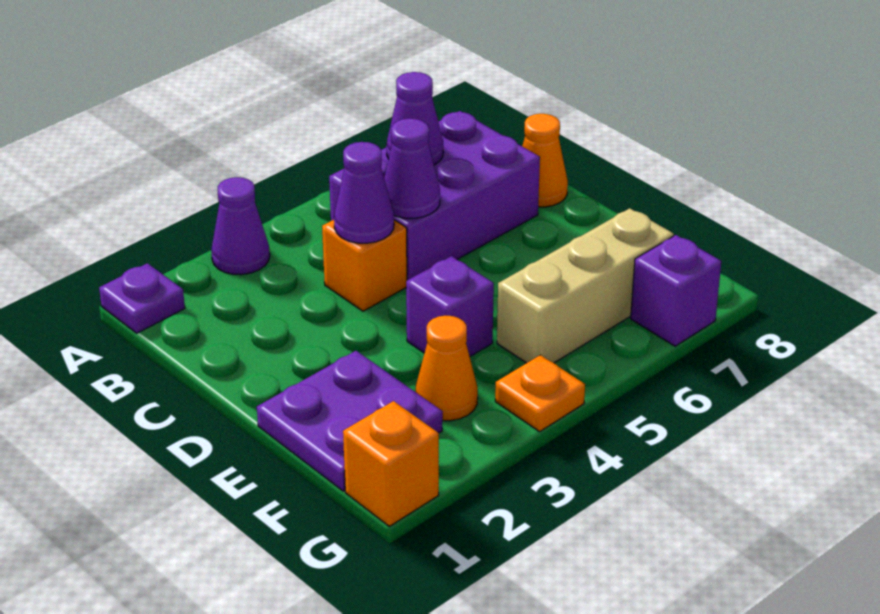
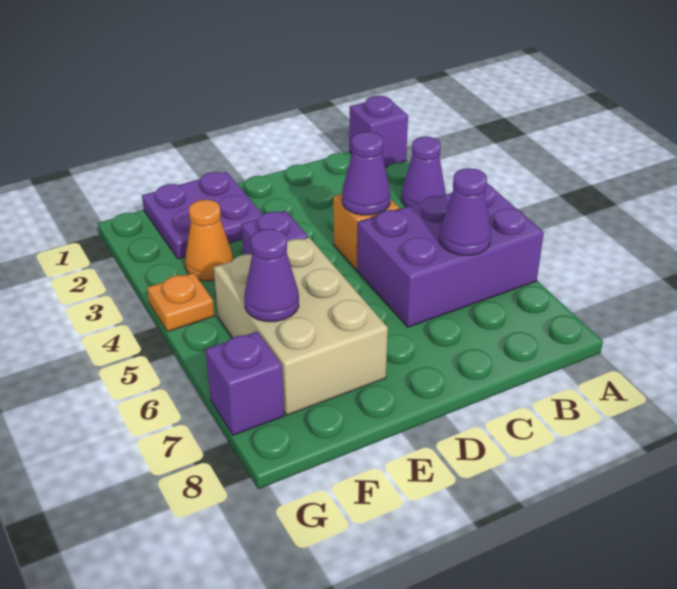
purple 1x1 plate [99,263,185,333] -> purple 1x1 brick [349,96,408,167]
purple 2x3 brick [329,111,540,280] -> purple 2x3 brick turned to [357,184,544,327]
purple 1x1 cone [384,118,440,218] -> purple 1x1 cone moved to [244,229,299,322]
orange 1x1 cone [522,114,568,207] -> none
tan 1x3 brick [497,208,674,363] -> tan 2x3 brick [214,237,388,415]
orange 1x1 brick [343,401,439,526] -> none

